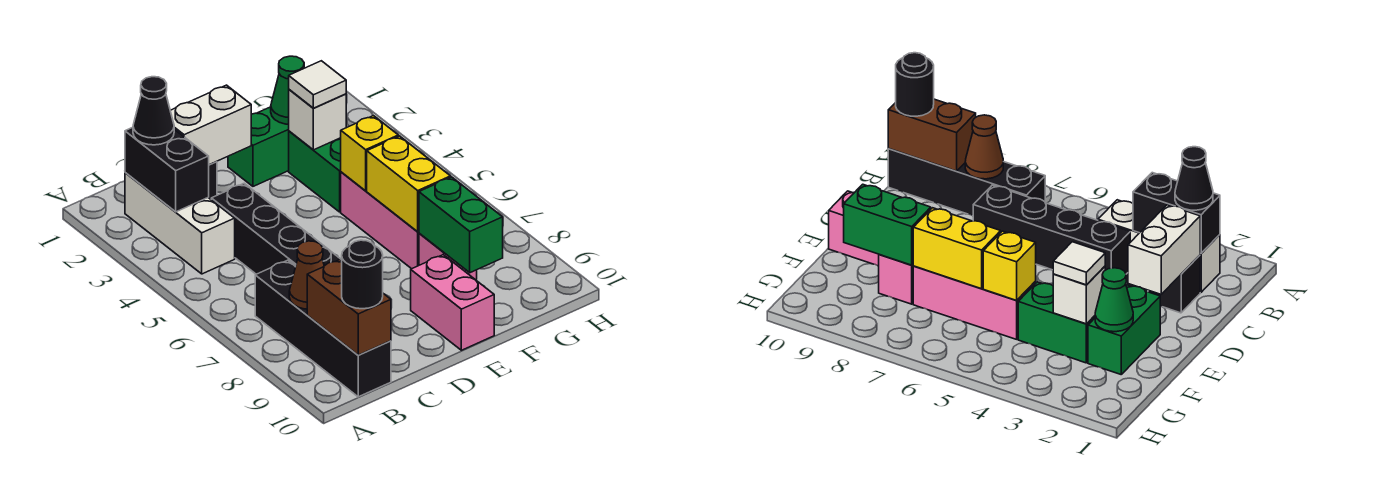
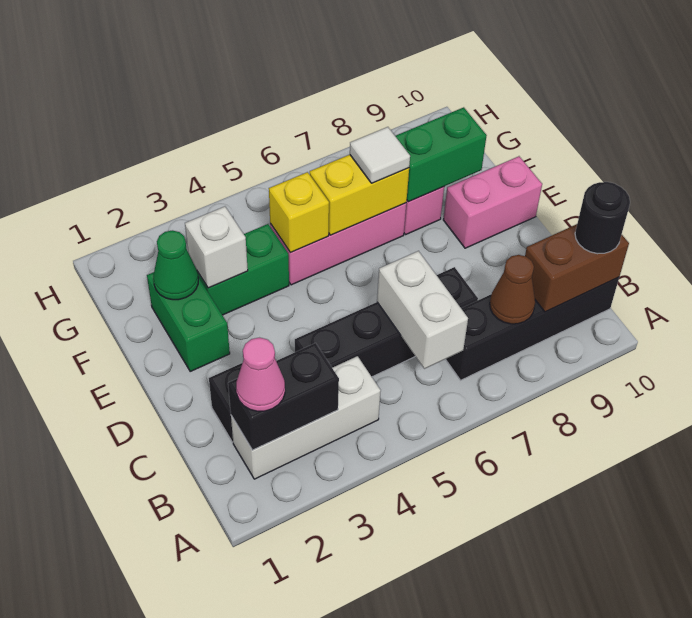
black 1x1 cone [133,77,174,145] -> pink 1x1 cone [236,338,285,411]
white 1x2 brick [170,85,251,165] -> white 1x2 brick moved to [377,251,468,369]
white 1x1 tile [289,61,346,108] -> white 1x1 tile moved to [350,127,410,183]

